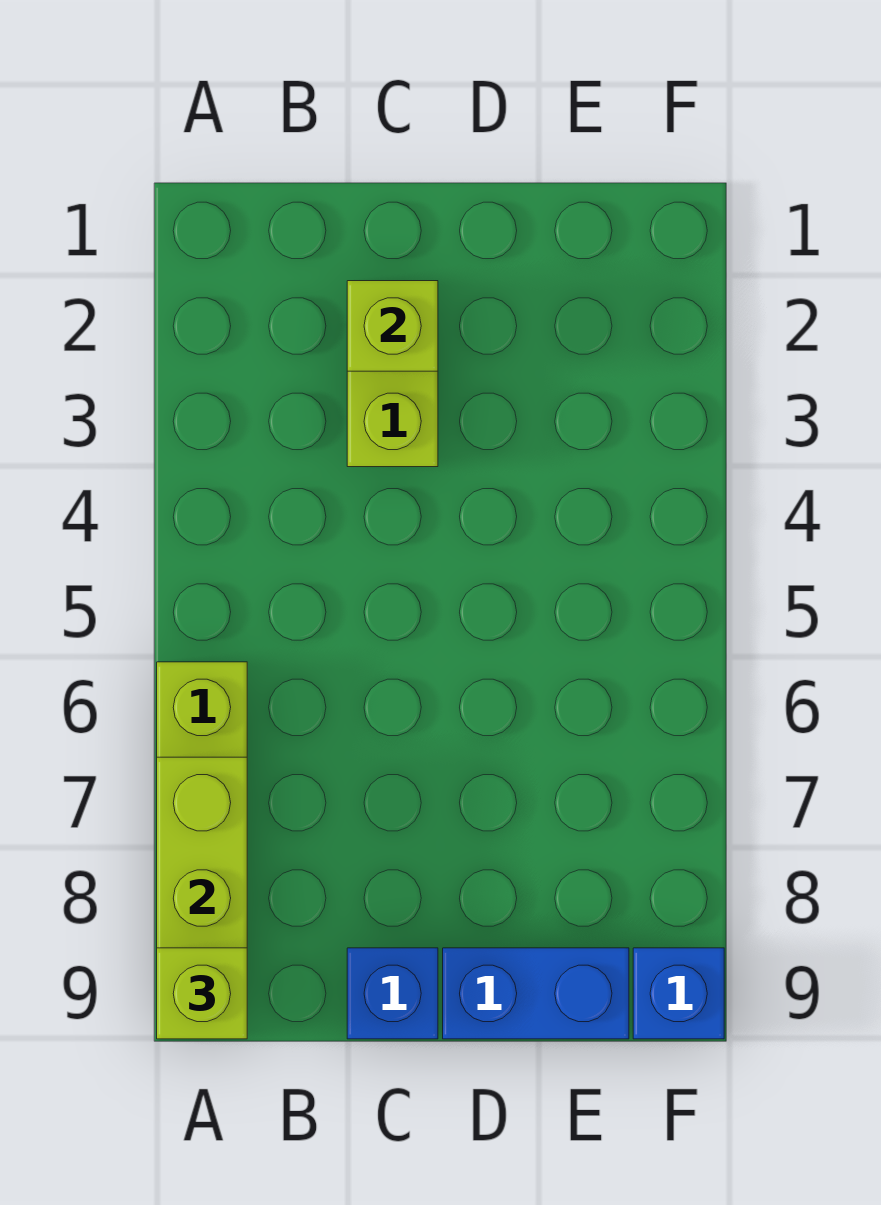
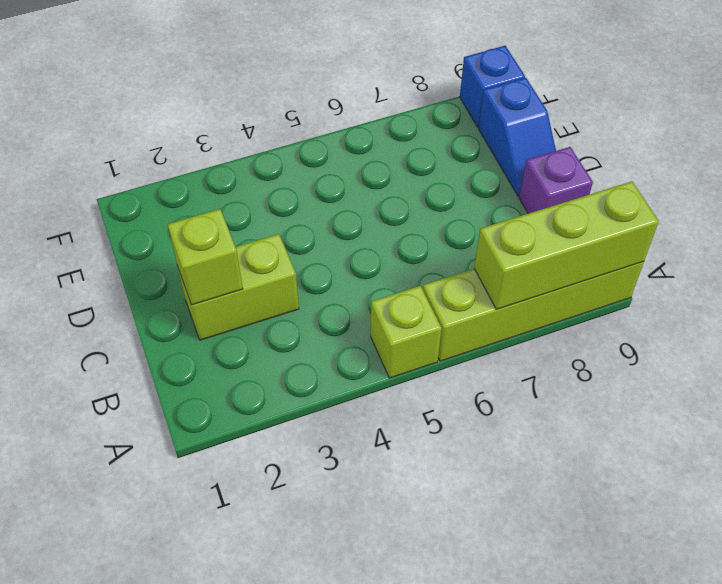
lime 1x1 brick [157,948,247,1039] -> lime 1x1 brick moved to [371,286,441,378]
blue 1x1 brick [347,948,438,1039] -> purple 1x1 brick [519,147,593,213]
blue 1x2 brick [443,948,629,1039] -> blue 1x2 slope [479,78,556,196]

